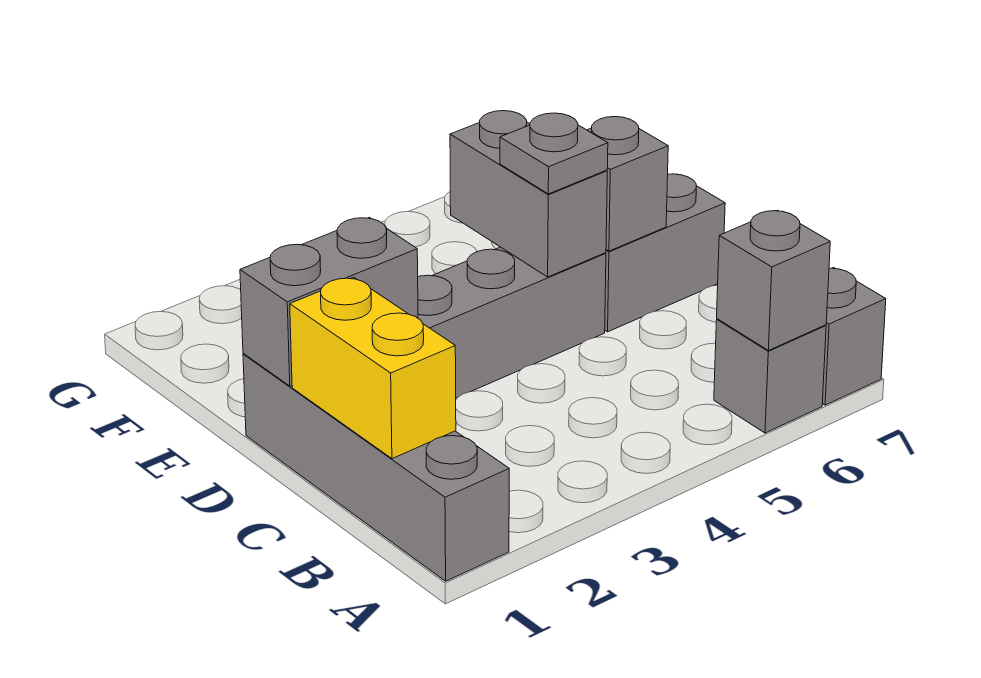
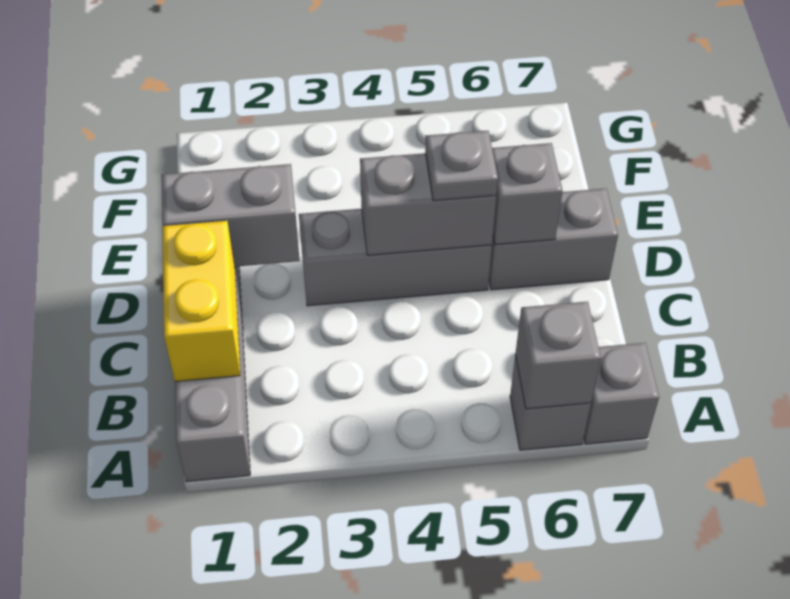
grey 1x2 brick [450,111,607,277] -> grey 1x2 brick turned to [360,153,496,255]

